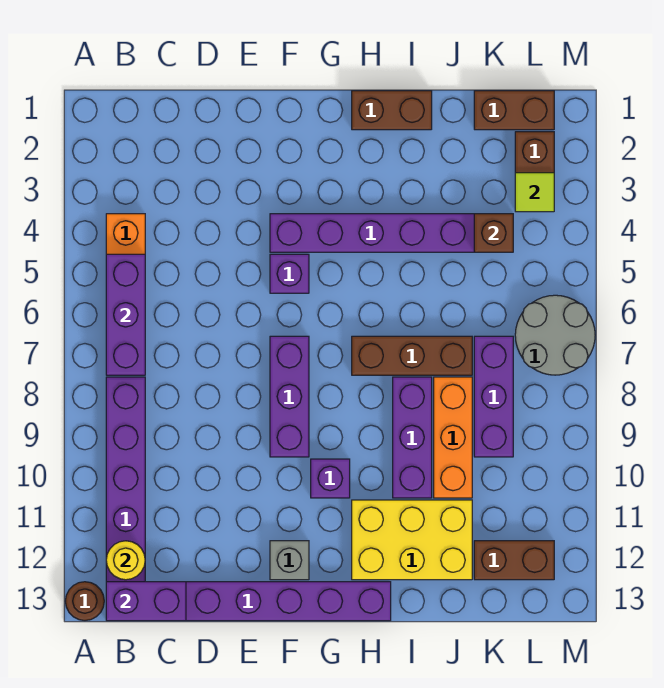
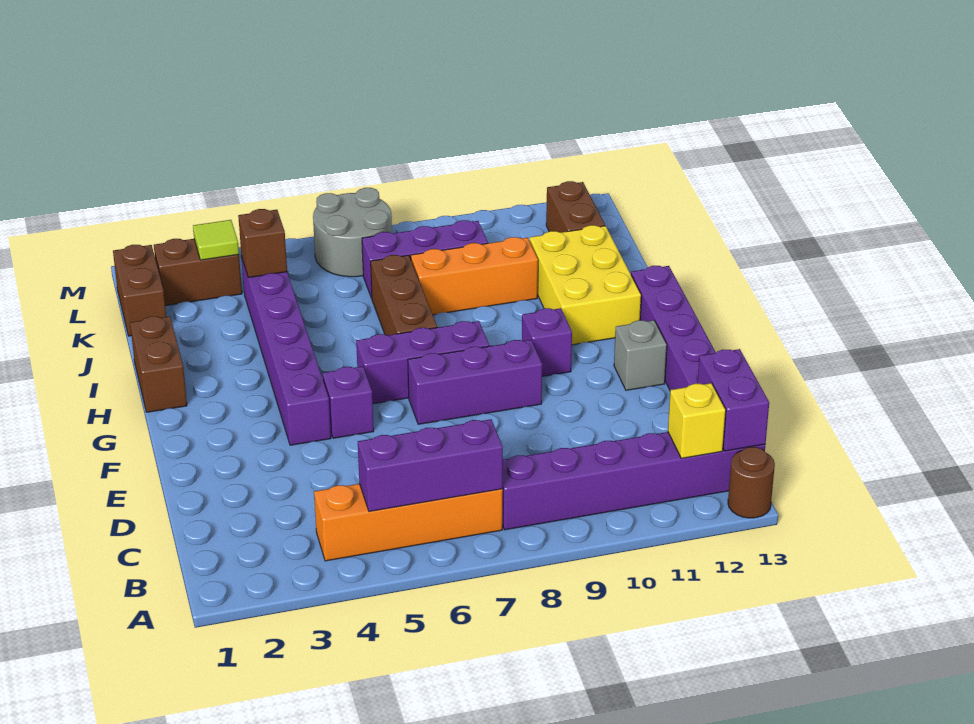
yellow 1x1 round brick [106,541,145,580] -> yellow 1x1 brick [668,383,726,458]
purple 1x3 brick [393,377,432,498] -> purple 1x3 brick moved to [356,321,489,404]

